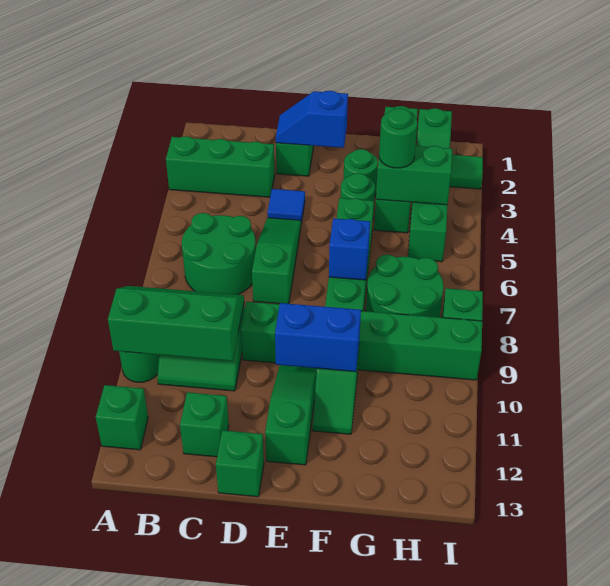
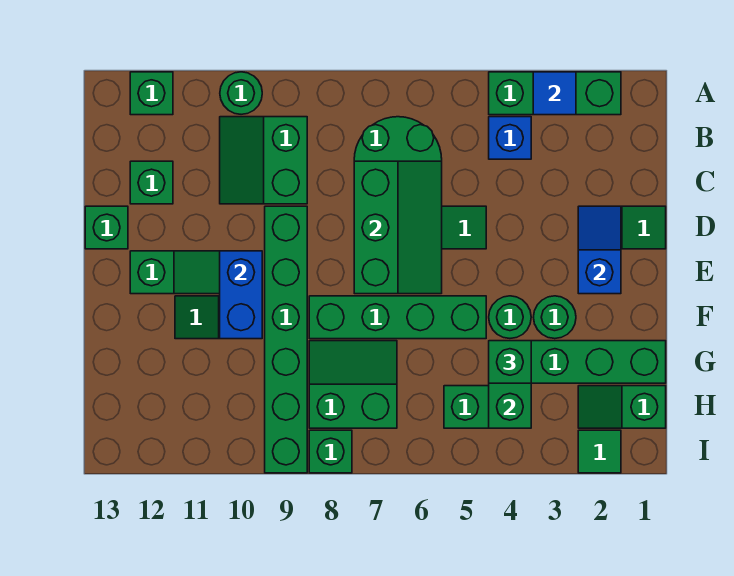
green 1x3 brick [166,136,275,197] -> green 1x3 brick turned to [489,72,621,115]
green 2x3 slope [108,286,244,361] -> green 2x3 slope moved to [354,161,442,294]
blue 1x1 tile [267,189,305,223] -> blue 1x1 tile moved to [533,72,576,115]
blue 1x1 brick [329,218,370,280] -> blue 1x1 brick moved to [489,117,531,159]
green 1x1 round brick [379,108,417,168] -> green 1x1 brick [489,341,531,383]
green 2x2 round brick [366,255,444,317] -> green 2x2 slope [309,341,397,428]

